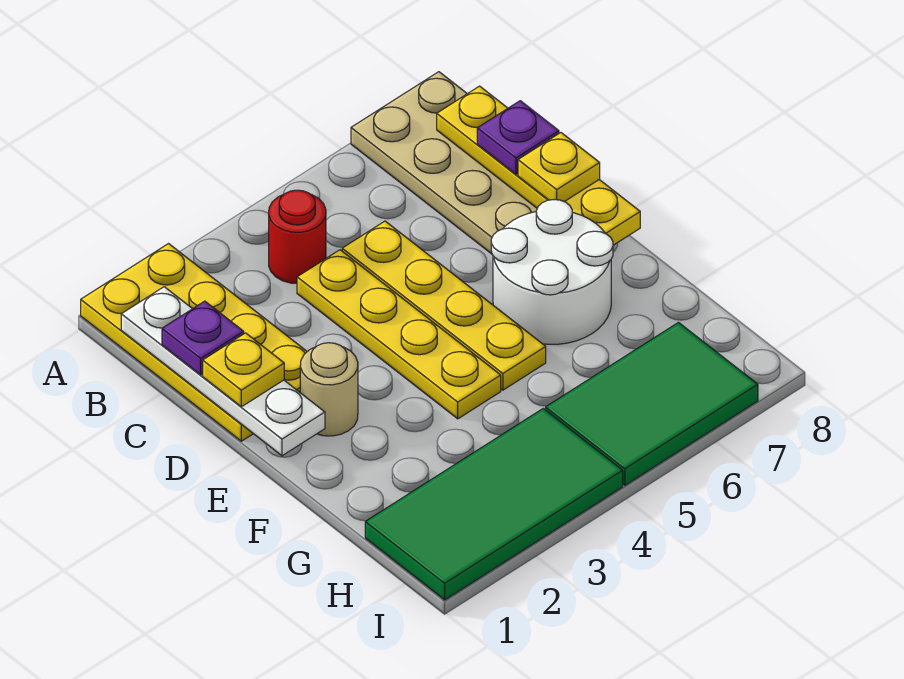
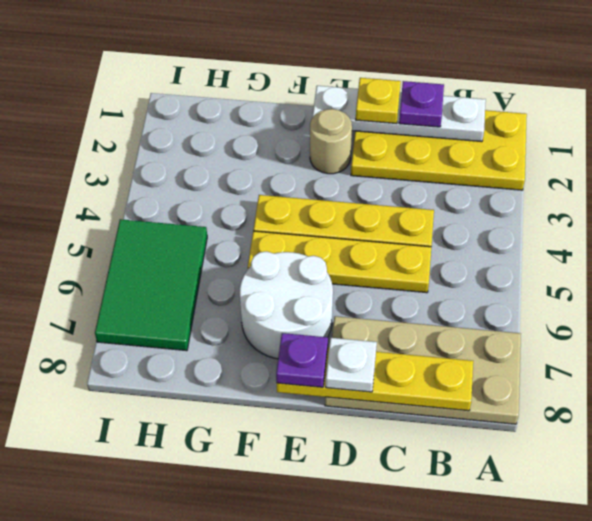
red 1x1 round brick [269,190,326,283] -> none
purple 1x1 plate [477,101,559,174] -> purple 1x1 plate moved to [276,333,328,387]
yellow 1x1 plate [518,133,600,202] -> white 1x1 plate [326,338,377,392]
green 2x4 tile [365,408,623,600] -> none

